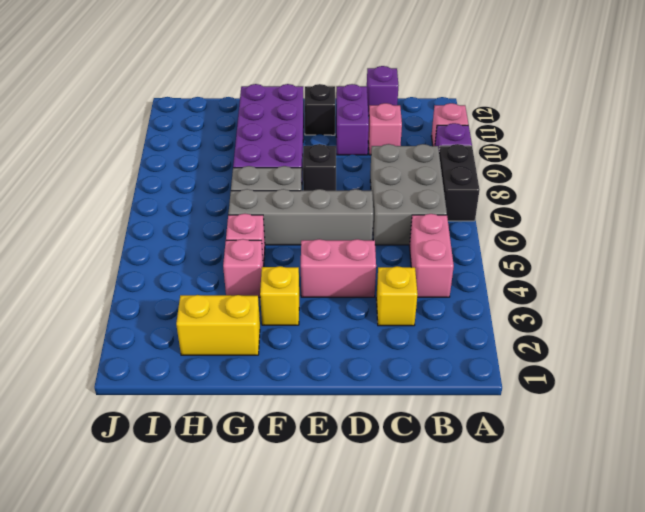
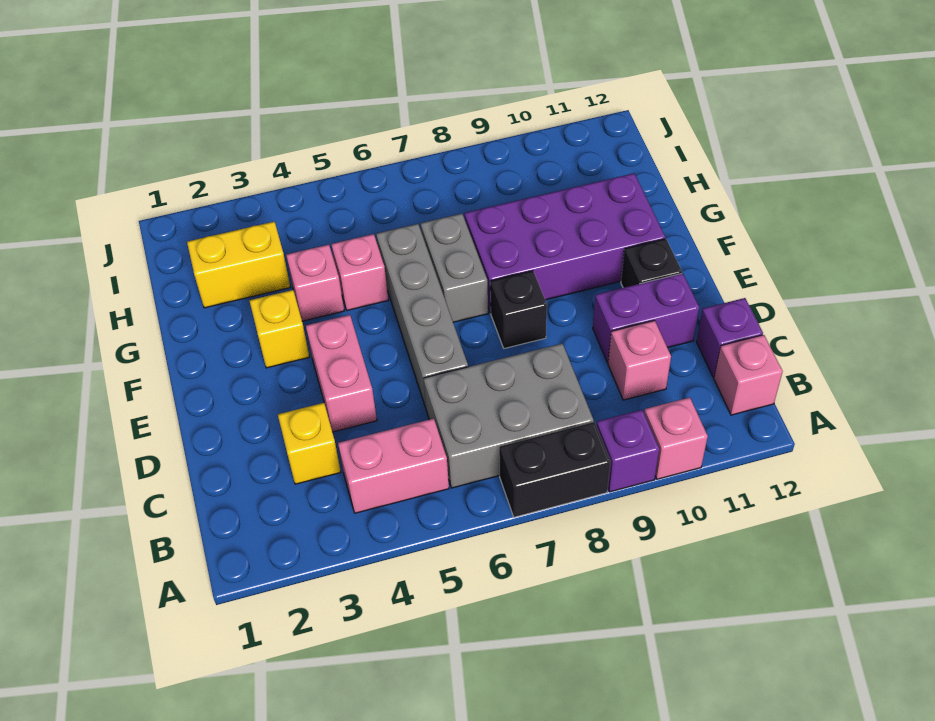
none -> pink 1x1 brick [714,335,783,415]
yellow 1x2 brick [176,295,260,355] -> yellow 1x2 brick turned to [187,222,290,308]

